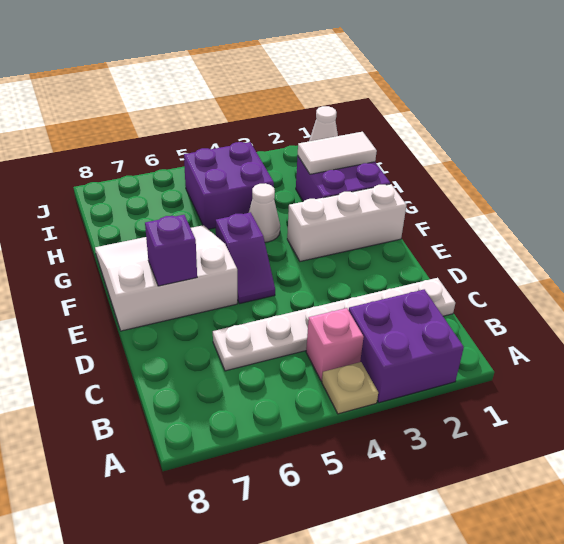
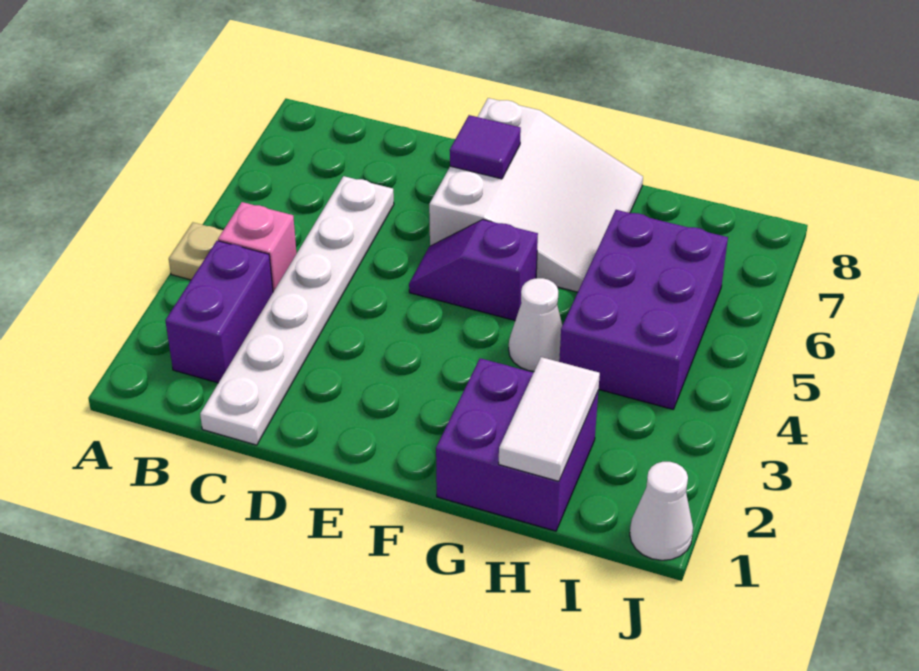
purple 2x2 brick [349,289,464,403] -> purple 1x2 brick [165,241,273,383]
purple 1x1 brick [145,215,197,286] -> purple 1x1 tile [450,115,521,179]
white 1x3 brick [287,184,406,261] -> none
purple 2x2 brick [184,142,274,229] -> purple 2x3 brick [559,210,728,409]

